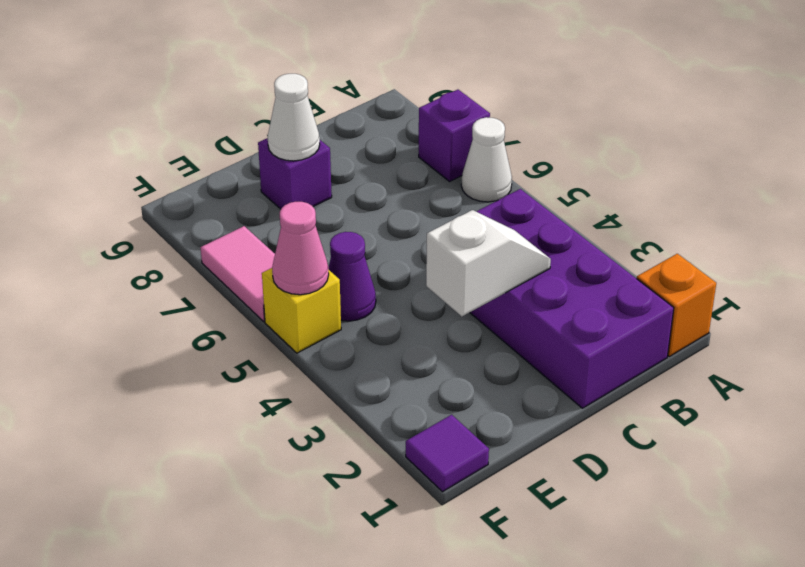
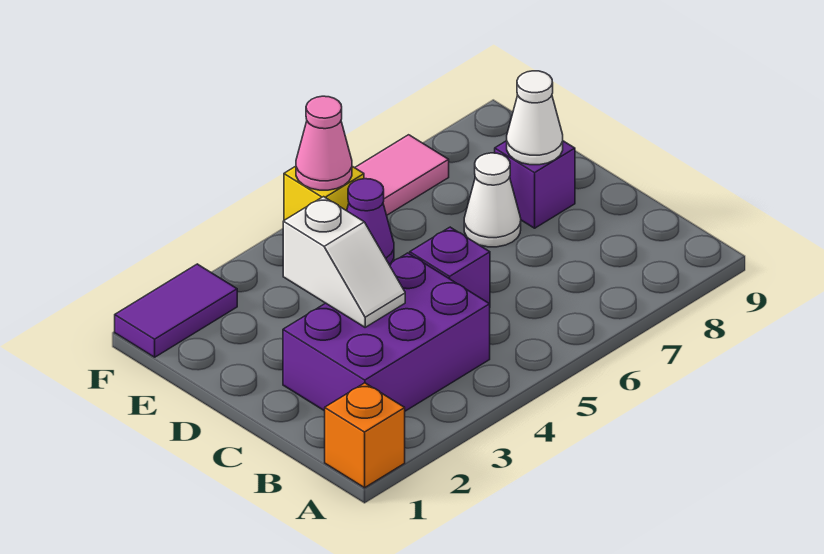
white 1x1 cone [461,117,512,202] -> white 1x1 cone moved to [464,153,521,247]
purple 1x1 brick [419,90,490,181] -> purple 1x1 brick moved to [410,227,490,304]
purple 2x4 brick [470,189,674,408] -> purple 2x3 brick [283,253,490,411]
purple 1x1 tile [406,415,489,492] -> purple 1x2 tile [115,264,237,357]

